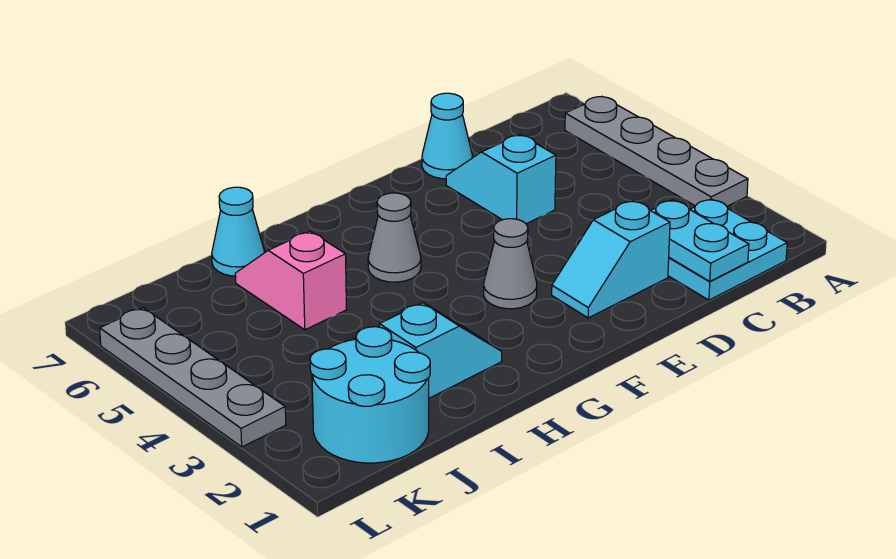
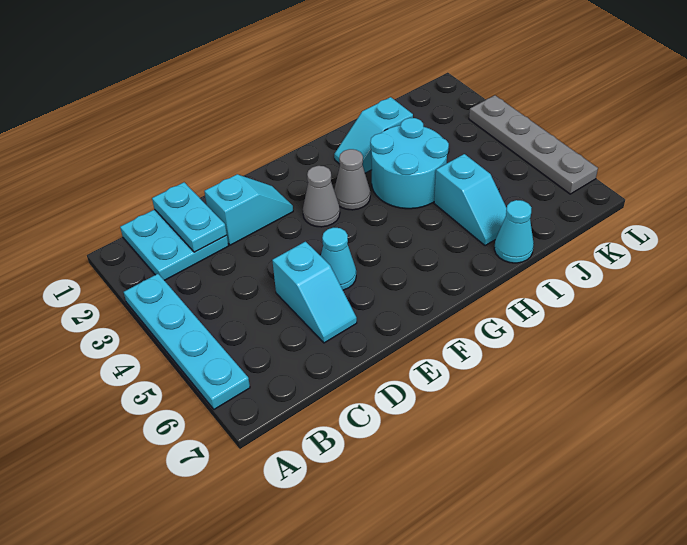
grey 1x4 plate [565,97,748,206] -> cyan 1x4 plate [124,274,250,409]
cyan 1x1 cone [422,93,472,179] -> cyan 1x1 cone moved to [321,227,356,290]
grey 1x1 cone [368,193,421,282] -> grey 1x1 cone moved to [334,149,370,210]
pink 1x2 slope [235,231,346,330] -> cyan 1x2 slope [434,154,507,246]
cyan 2x2 round brick [310,327,430,463] -> cyan 2x2 round brick moved to [370,118,449,209]

